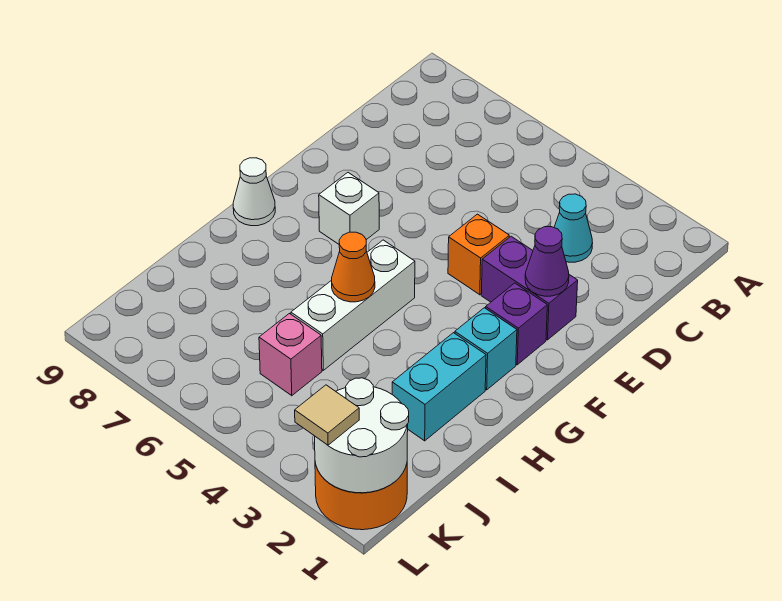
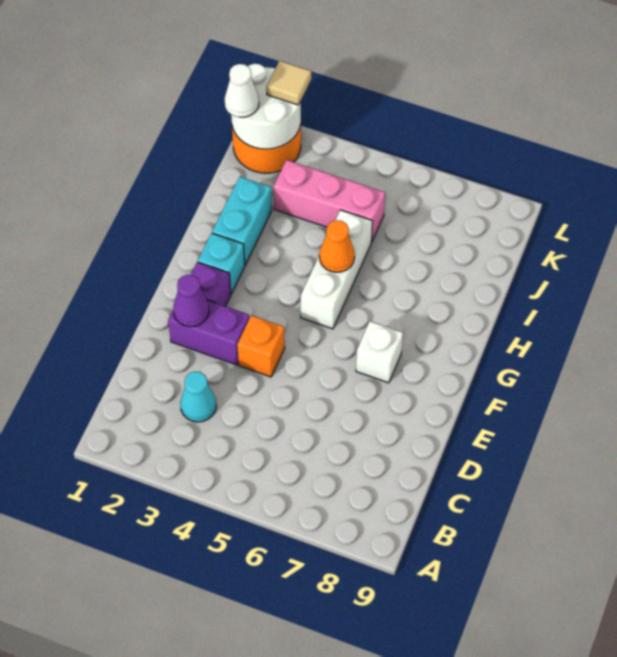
white 1x1 cone [233,158,275,226] -> white 1x1 cone moved to [225,64,259,117]
pink 1x1 brick [259,314,322,396] -> pink 1x3 brick [274,160,385,242]

